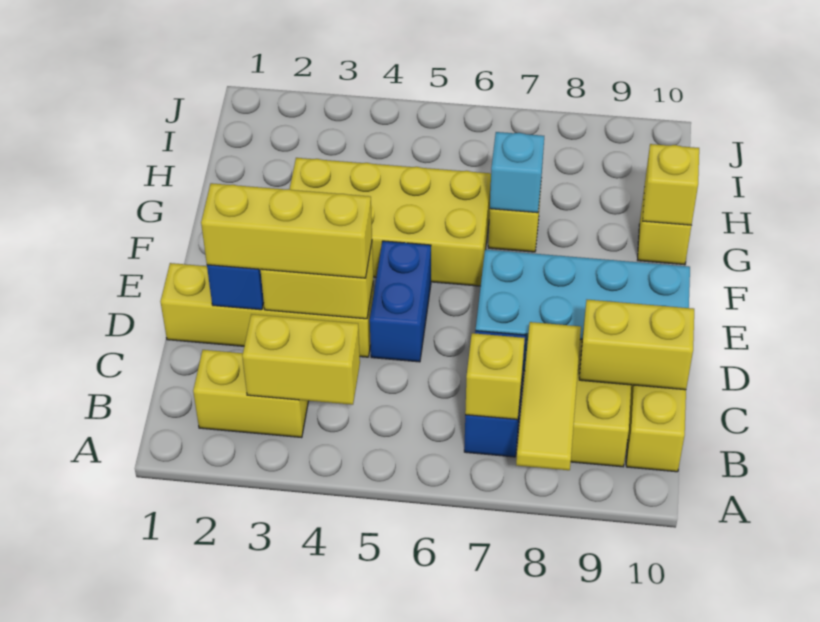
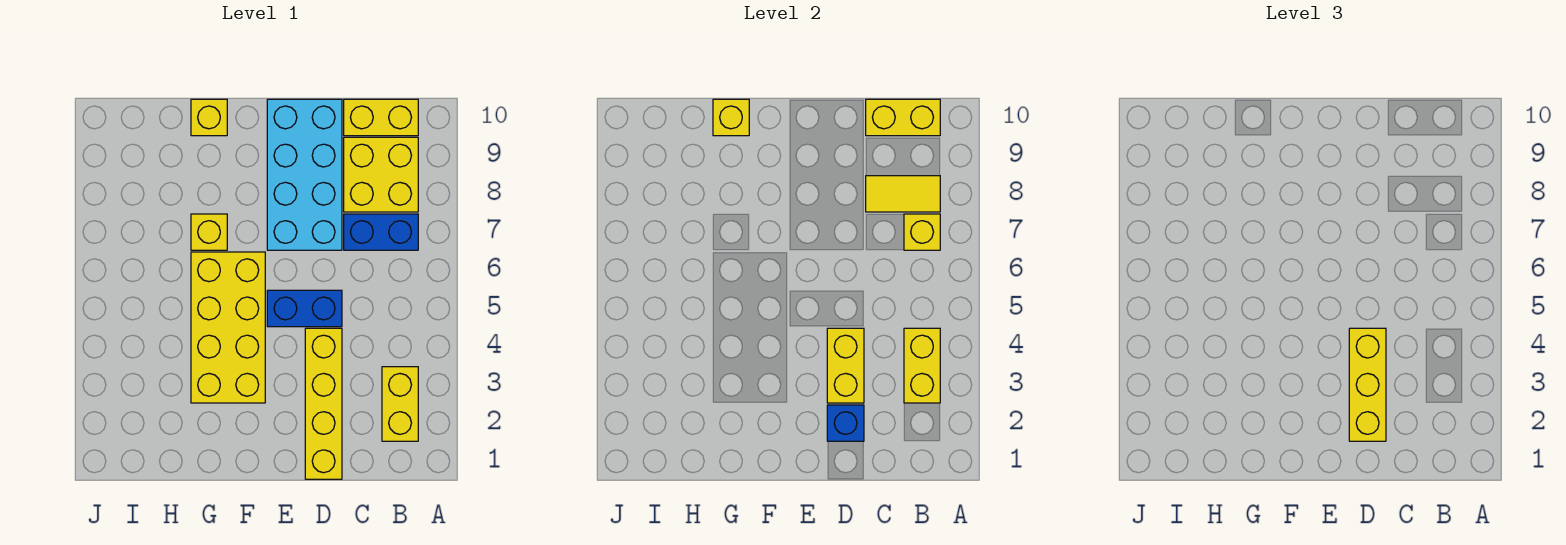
yellow 1x3 tile [516,322,581,470] -> yellow 1x2 tile [866,176,940,212]
yellow 1x2 brick [579,300,694,390] -> yellow 1x2 brick turned to [866,99,940,136]
cyan 1x1 brick [490,132,544,213] -> none

